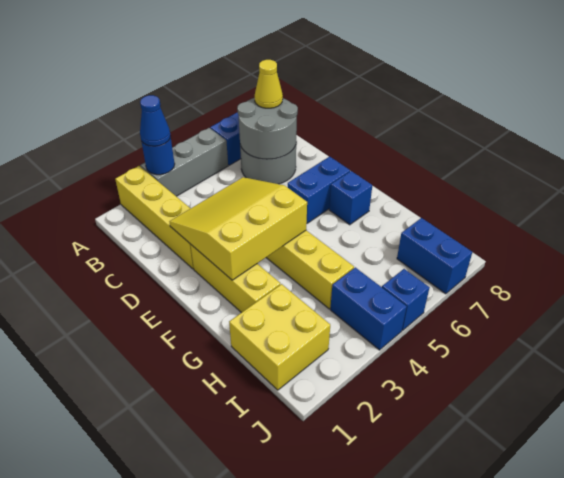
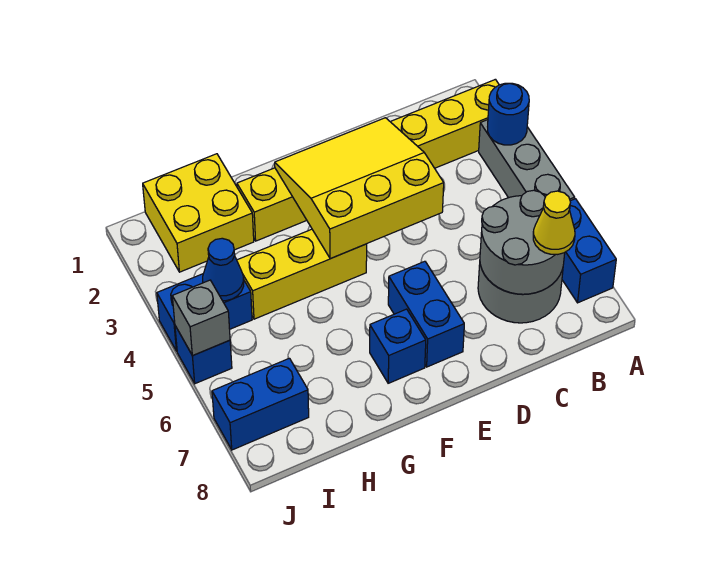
blue 1x1 cone [140,95,171,146] -> blue 1x1 cone moved to [203,238,244,301]
yellow 3x3 slope [169,177,307,280] -> yellow 3x3 slope turned to [275,118,444,259]
none -> grey 1x1 brick [172,280,230,356]

